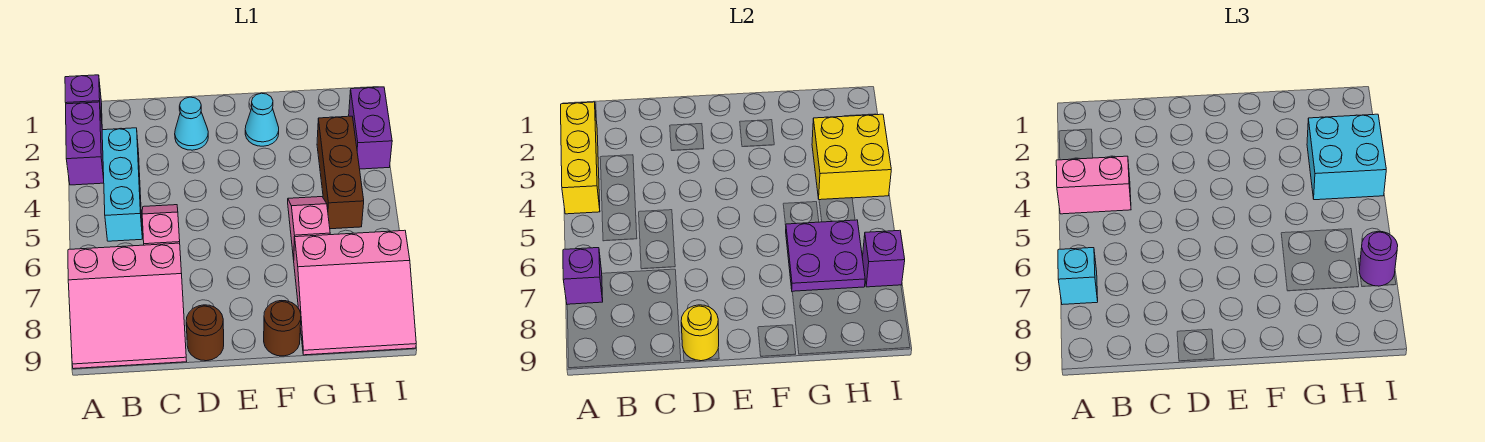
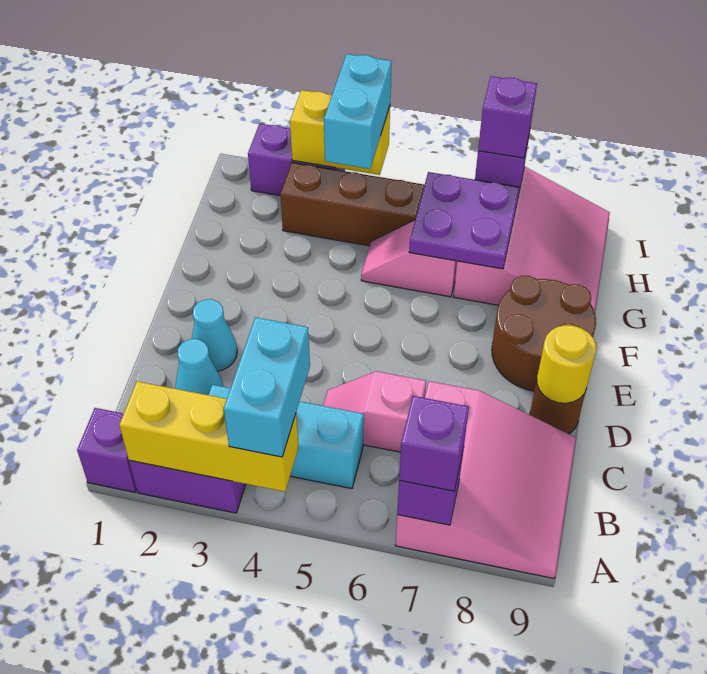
pink 1x2 brick [1056,156,1131,214] -> cyan 1x2 brick [224,317,310,457]
cyan 1x1 brick [1058,248,1098,305] -> purple 1x1 brick [399,396,469,491]
cyan 1x1 cone [245,93,279,146] -> cyan 1x1 cone moved to [175,339,223,395]
brown 1x1 round brick [264,301,301,356] -> brown 2x2 round brick [492,276,596,391]
yellow 2x2 brick [812,114,891,200] -> yellow 1x2 brick [290,90,390,175]
cyan 2x2 brick [1307,114,1386,200] -> cyan 1x2 brick [324,54,392,169]
purple 1x1 round brick [1359,231,1398,286] -> purple 1x1 brick [478,76,537,158]

